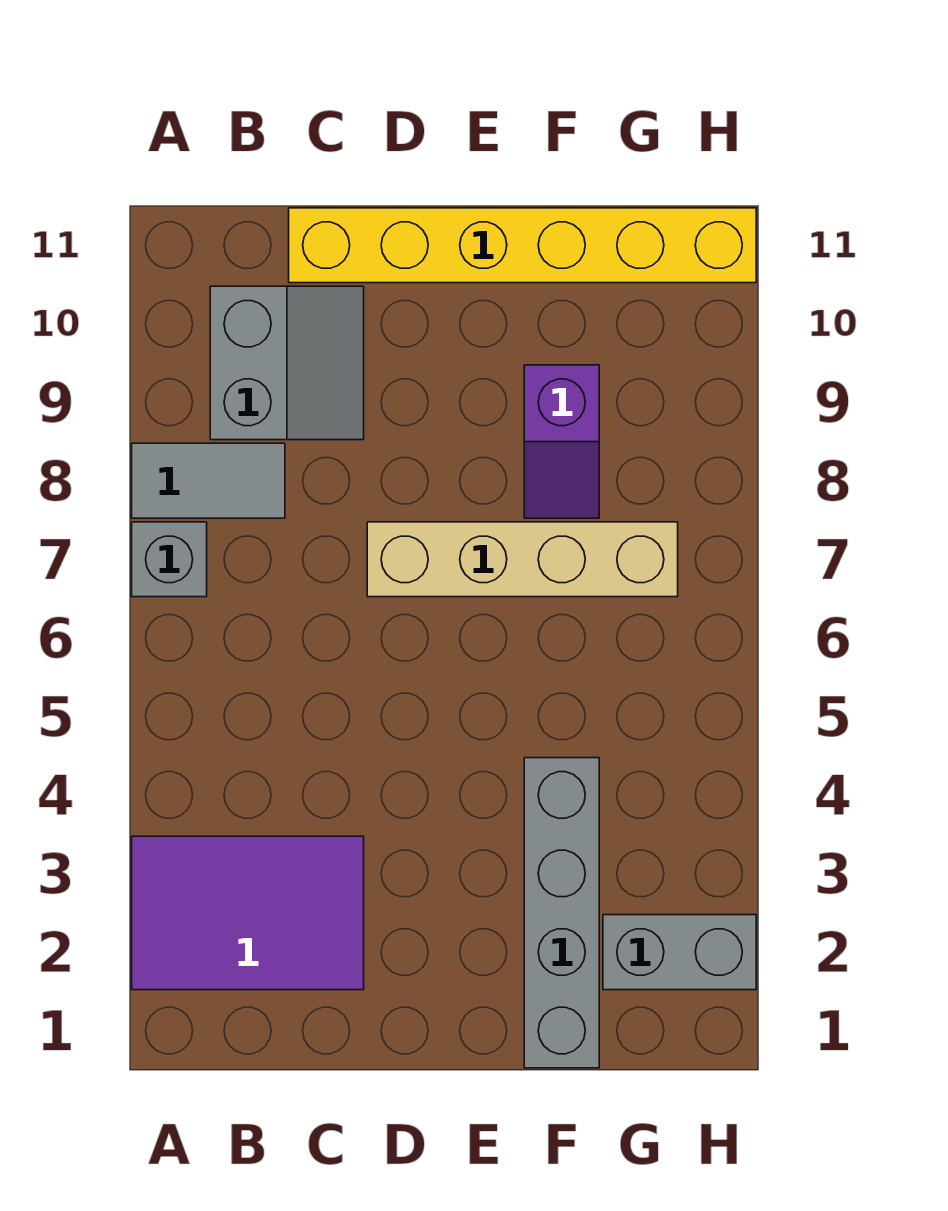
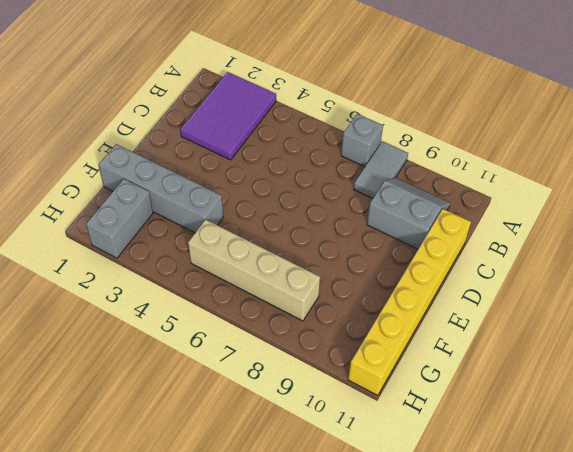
grey 2x2 slope [210,286,364,440] -> grey 2x2 slope turned to [367,178,450,249]
tan 1x4 brick [367,522,678,597] -> tan 1x4 brick turned to [188,220,320,321]
purple 1x2 slope [524,365,599,518] -> none

